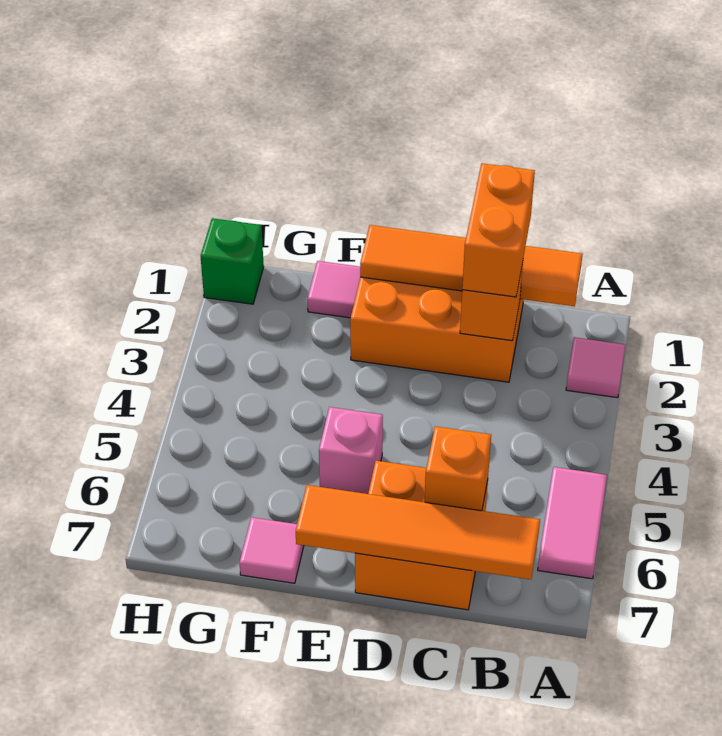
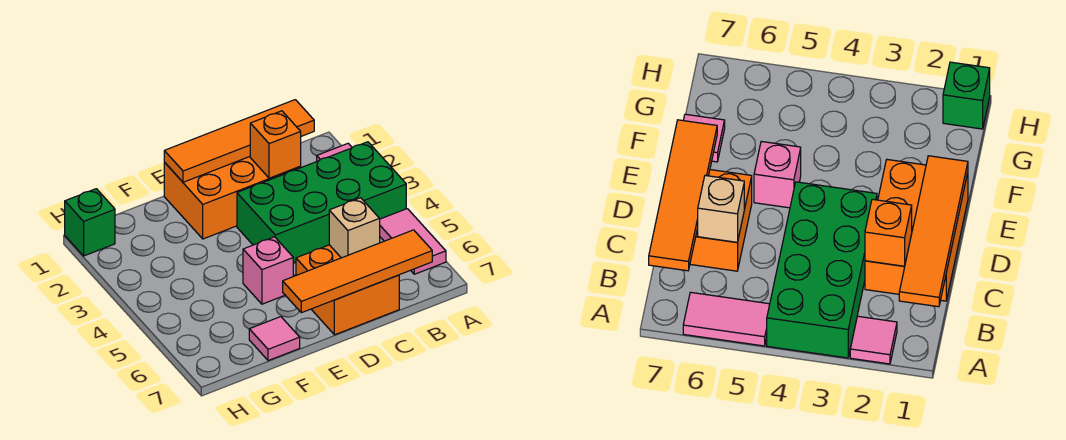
none -> green 2x4 brick [237,142,406,263]
orange 1x2 brick [462,163,535,297] -> none
orange 1x1 brick [425,426,491,511] -> tan 1x1 brick [329,198,380,258]
pink 1x1 tile [308,261,360,318] -> none

